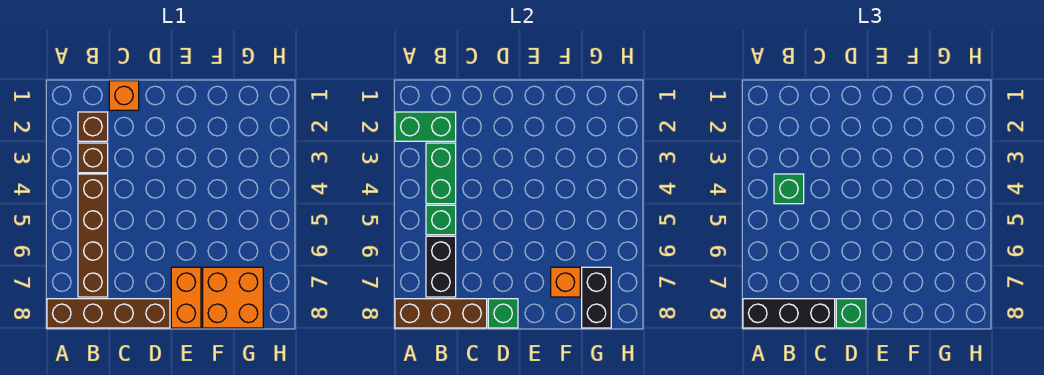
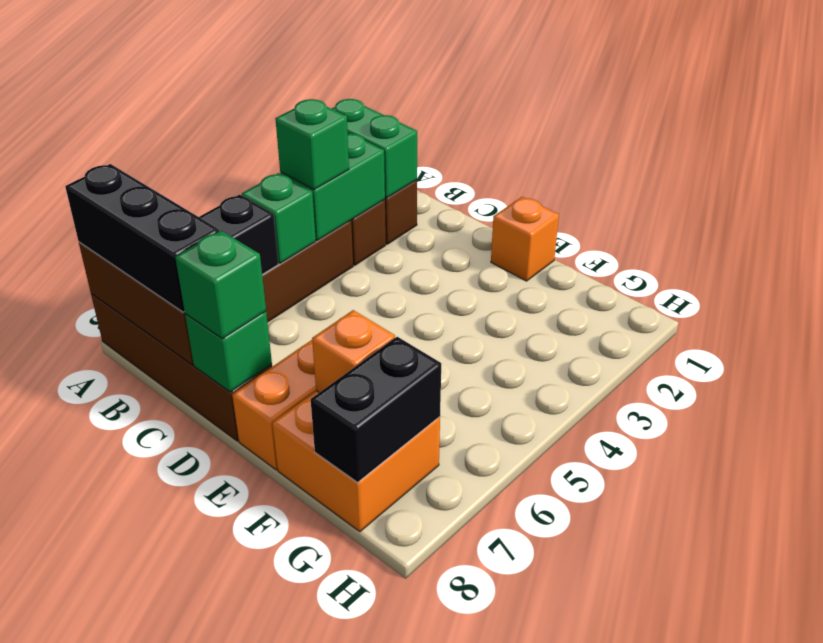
orange 1x1 brick [109,81,139,110] -> orange 1x1 brick moved to [491,197,559,281]

